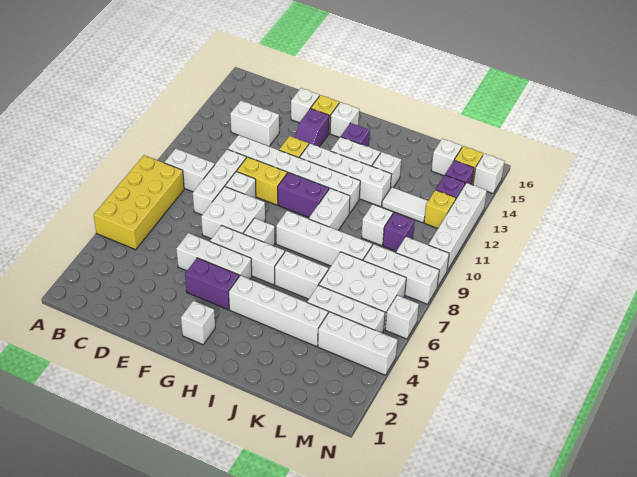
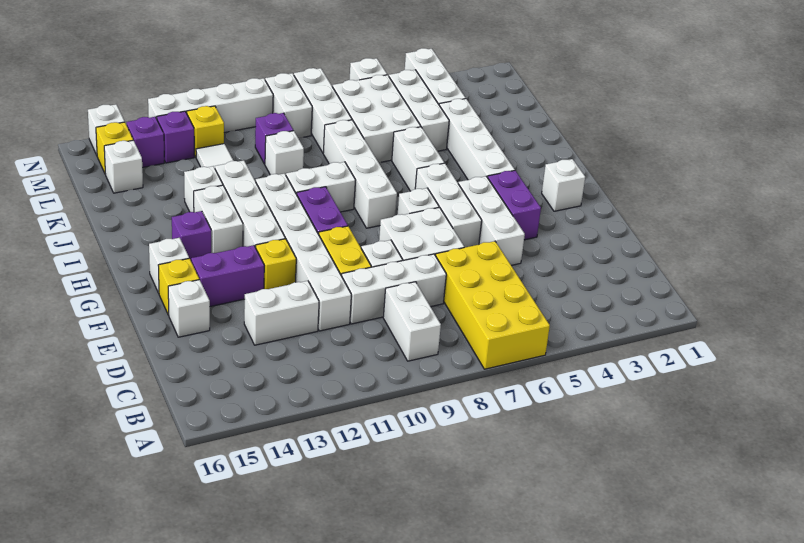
yellow 2x4 brick [94,155,184,250] -> yellow 2x4 brick turned to [436,241,550,369]
white 1x2 brick [230,101,279,146] -> white 1x2 brick turned to [244,281,319,345]
purple 1x2 slope [295,108,329,147] -> purple 1x2 brick [191,245,264,306]

